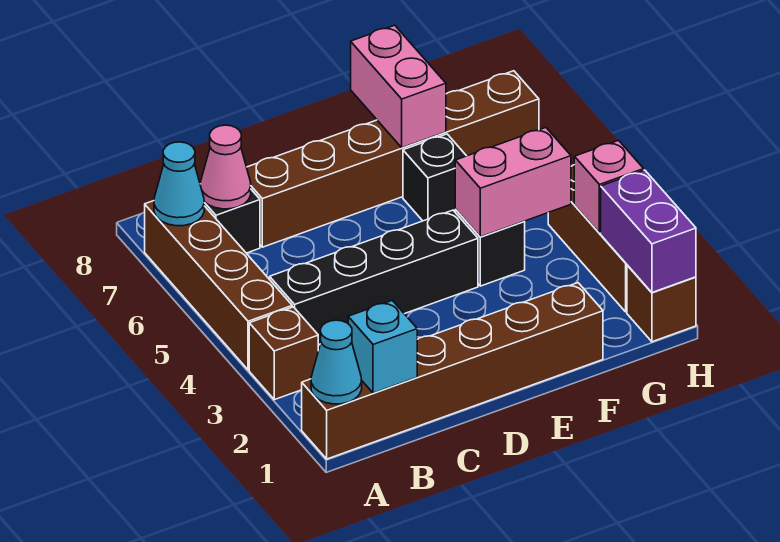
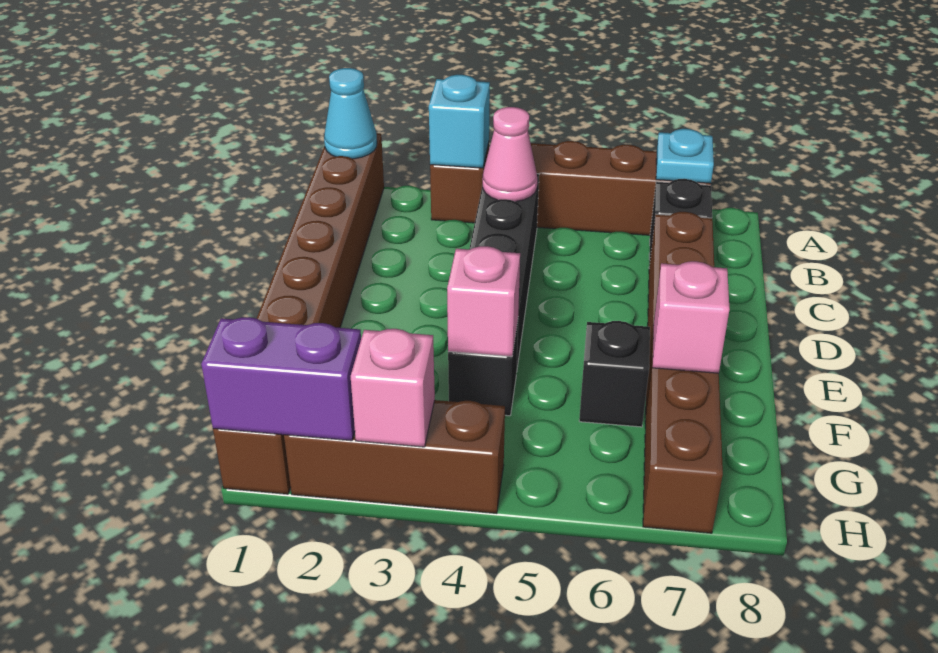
cyan 1x1 cone [154,142,204,226] -> cyan 1x1 plate [656,129,714,183]
cyan 1x1 brick [348,301,417,393] -> cyan 1x1 brick moved to [429,75,490,168]
pink 1x1 cone [200,125,251,209] -> pink 1x1 cone moved to [483,107,537,202]
pink 1x2 brick [455,128,571,237] -> pink 1x1 brick [447,246,520,357]
pink 1x2 brick [351,25,446,148] -> pink 1x1 brick [653,261,729,373]

